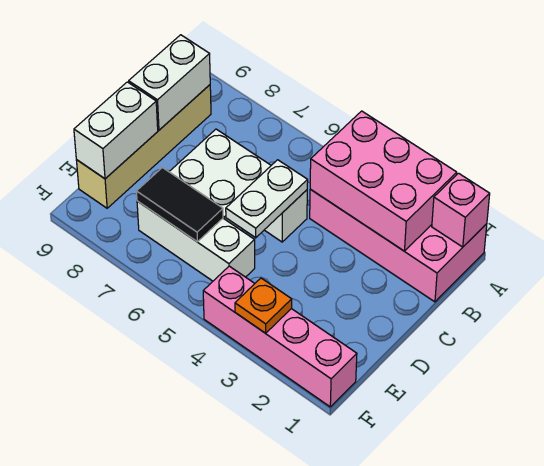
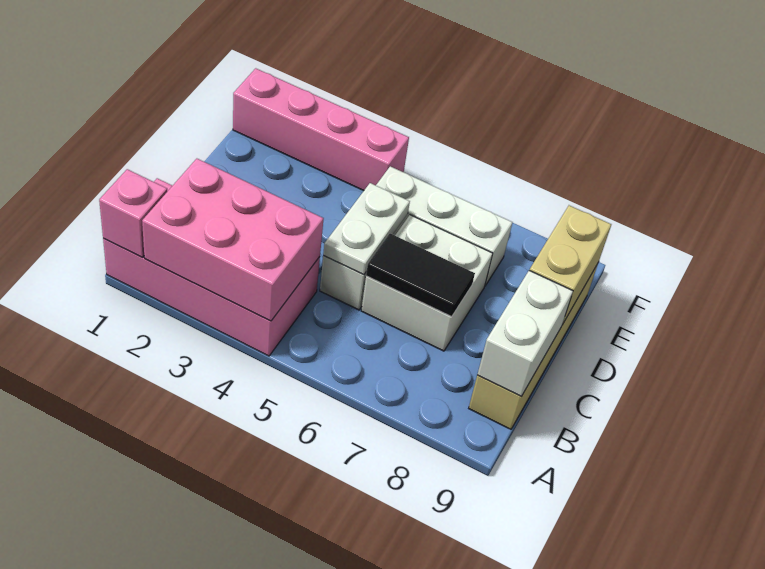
white 1x2 brick [74,82,158,179] -> tan 1x2 brick [530,205,611,325]
black 1x2 tile [137,168,223,242] -> black 1x2 tile moved to [366,234,475,317]
orange 1x1 plate [235,278,292,333] -> none

